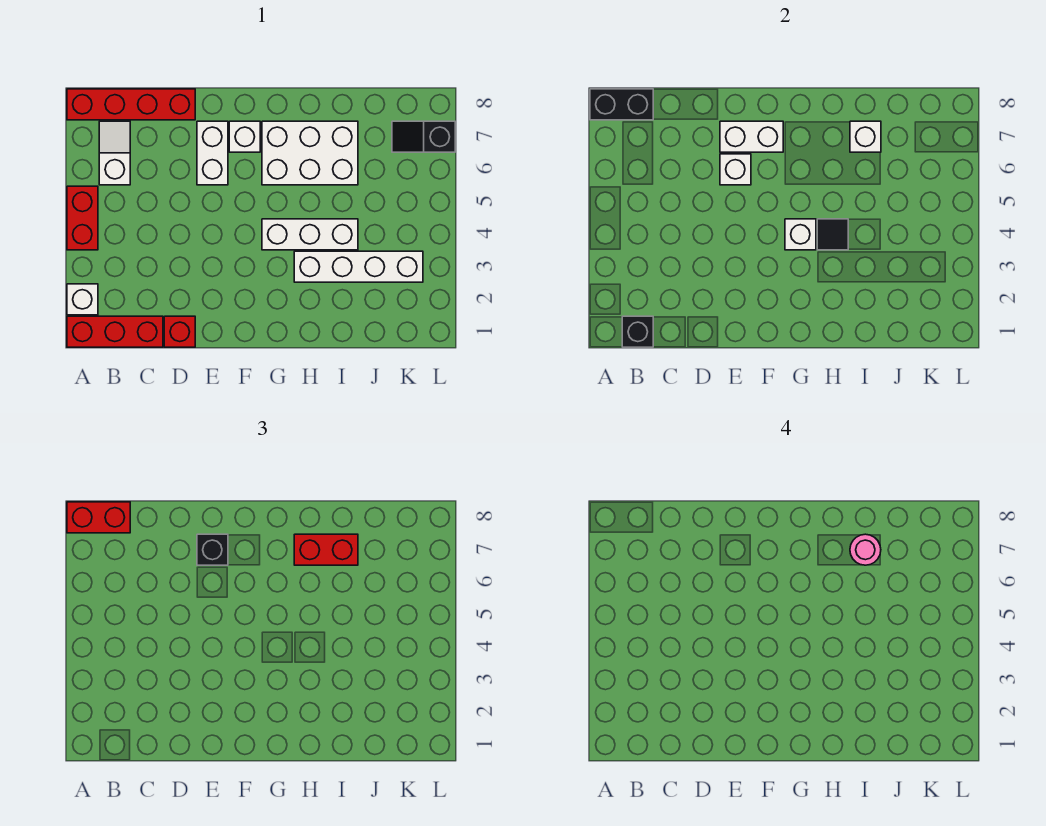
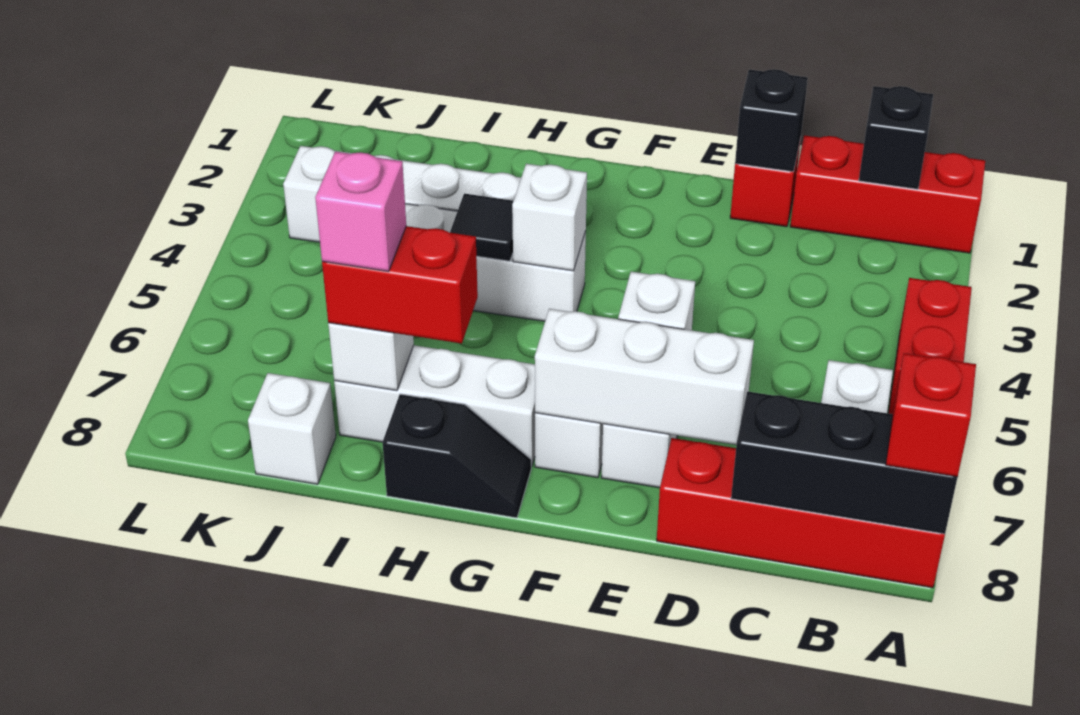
white 1x1 brick [67,284,98,315] -> white 1x1 brick moved to [248,373,336,484]
black 1x2 brick [590,89,653,120] -> black 1x3 brick [731,391,957,534]
red 1x2 brick [67,502,130,533] -> red 1x1 brick [886,353,976,477]
white 1x2 brick [720,121,783,152] -> white 1x3 brick [535,309,754,445]
black 1x1 brick [197,534,228,565] -> black 1x1 brick moved to [735,69,808,172]
white 2x3 brick [262,121,358,185] -> white 1x3 brick [334,345,535,467]
pink 1x1 round brick [850,534,881,565] -> pink 1x1 brick [315,152,406,272]
black 1x2 slope [392,121,455,152] -> black 1x2 slope moved to [382,394,531,518]

